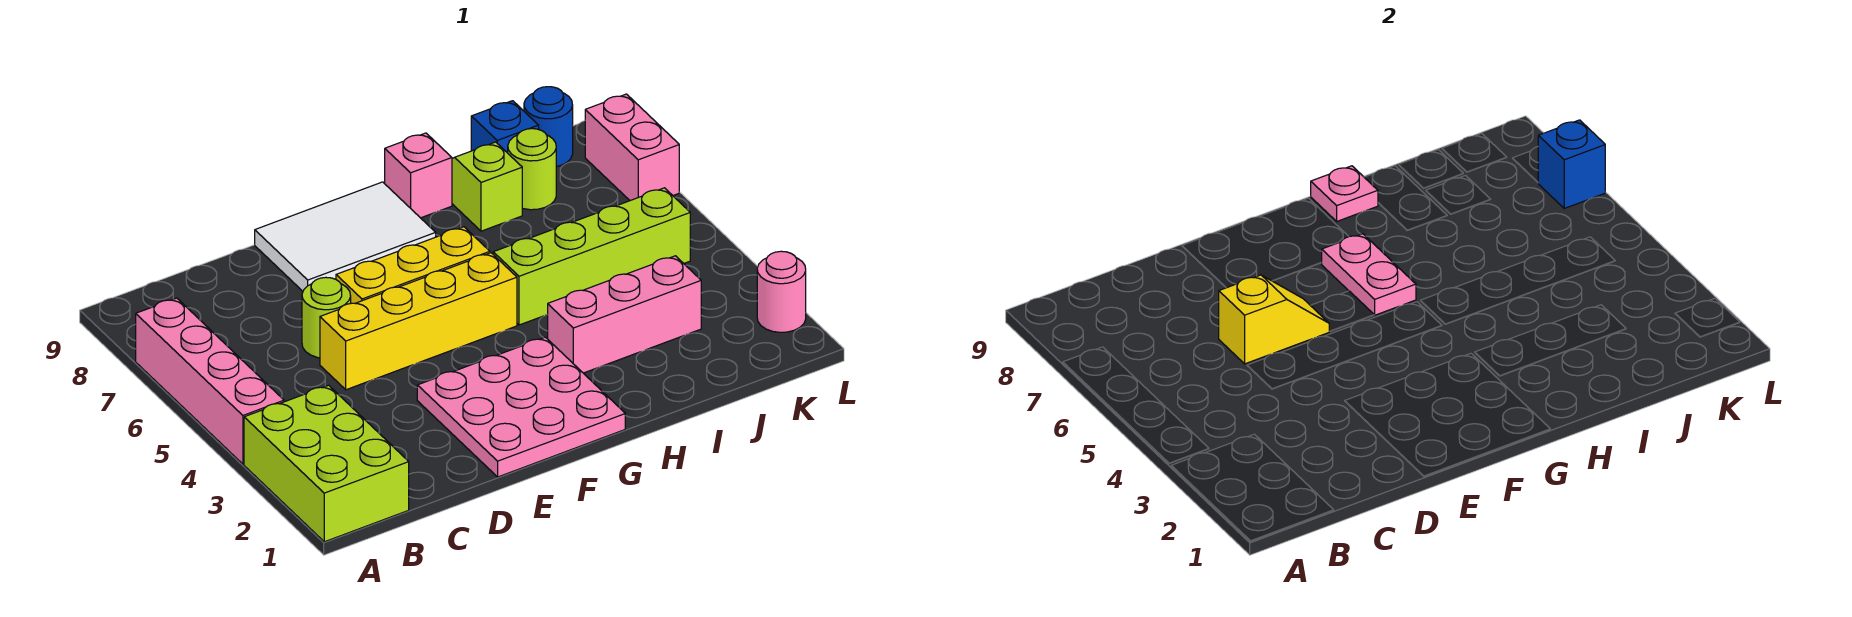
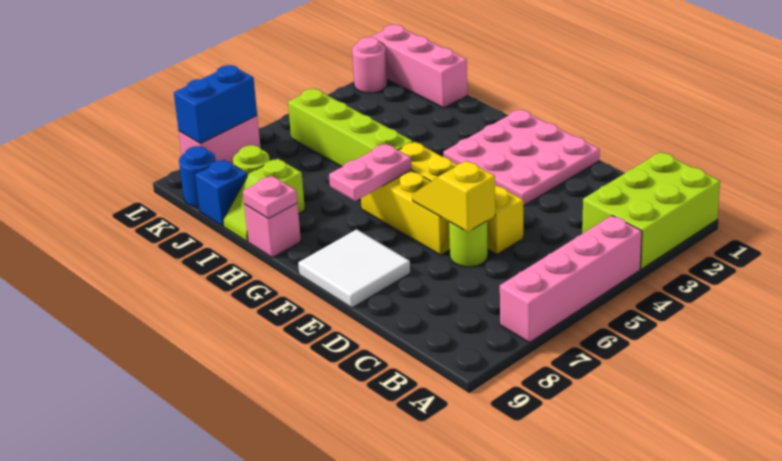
white 2x3 tile [255,182,436,291] -> white 2x2 tile [298,229,410,308]
pink 1x3 brick [548,256,701,373] -> pink 1x3 brick moved to [371,25,468,108]
blue 1x1 brick [1538,120,1605,208] -> blue 1x2 brick [174,65,257,144]

